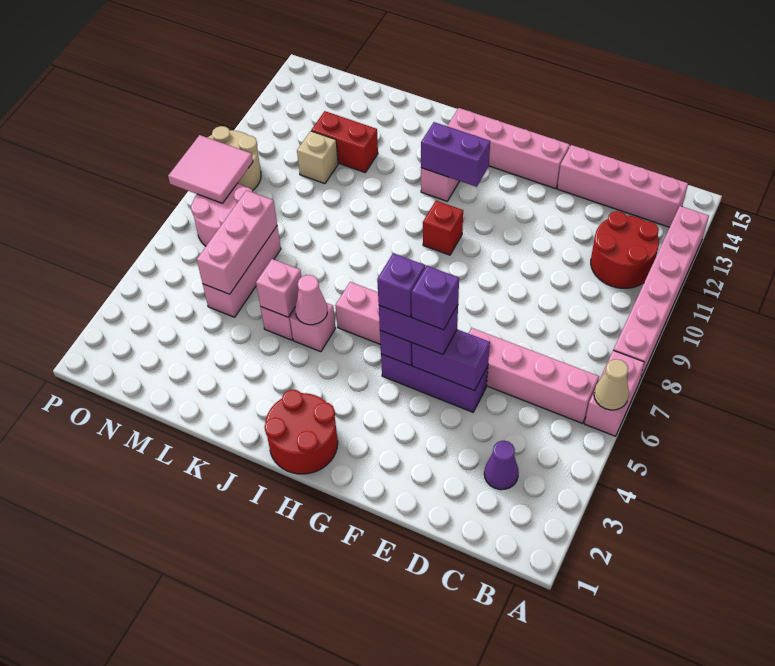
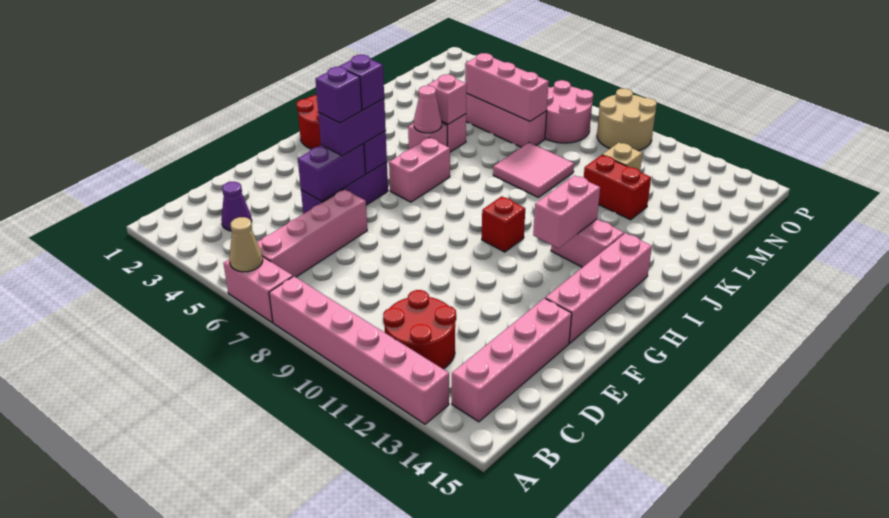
purple 1x2 brick [421,122,490,187] -> pink 1x2 brick [533,175,600,248]
red 1x2 brick [311,111,378,172] -> red 1x2 brick turned to [584,155,651,220]
pink 2x2 tile [168,135,253,203] -> pink 2x2 tile moved to [493,143,574,197]

